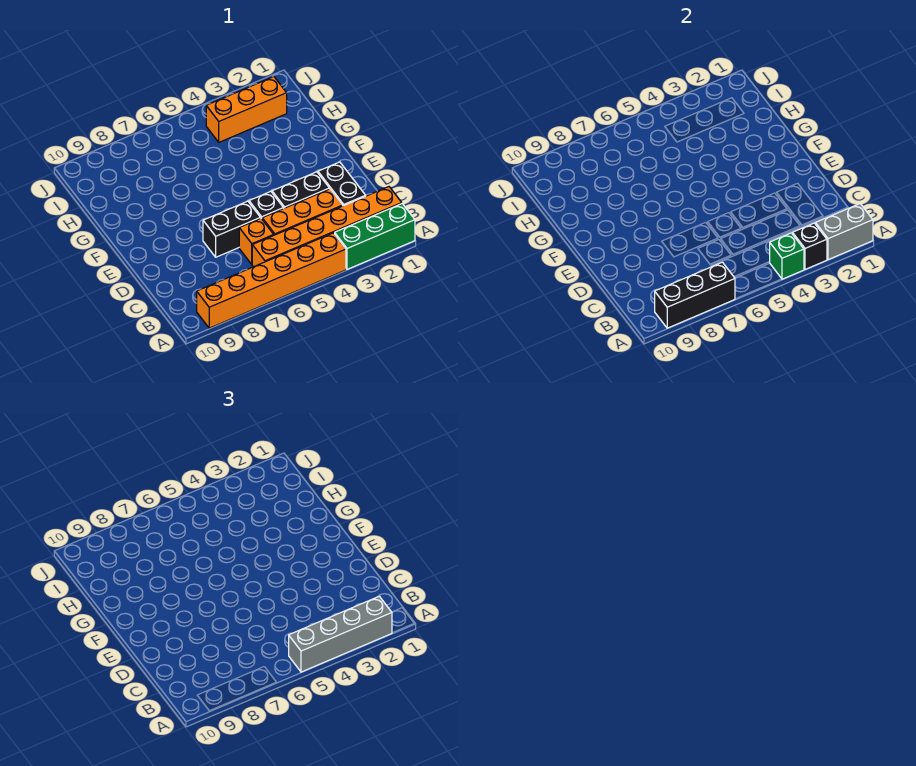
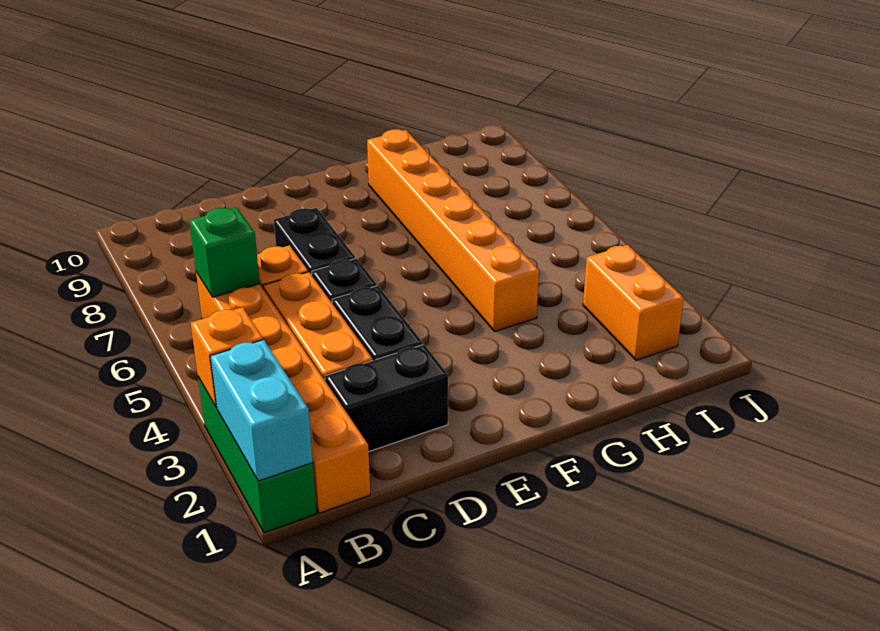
grey 1x2 brick [815,204,873,260] -> cyan 1x2 brick [210,340,313,481]
grey 1x4 brick [289,596,392,672] -> none
black 1x1 brick [793,223,827,269] -> orange 1x1 brick [191,307,263,408]
orange 1x6 brick [197,233,346,328] -> orange 1x6 brick moved to [367,129,539,332]
green 1x1 brick [770,233,804,279] -> green 1x1 brick moved to [189,207,260,297]
black 1x3 brick [655,262,735,328] -> none
orange 1x3 brick [206,77,287,142] -> orange 1x2 brick [583,245,684,360]

